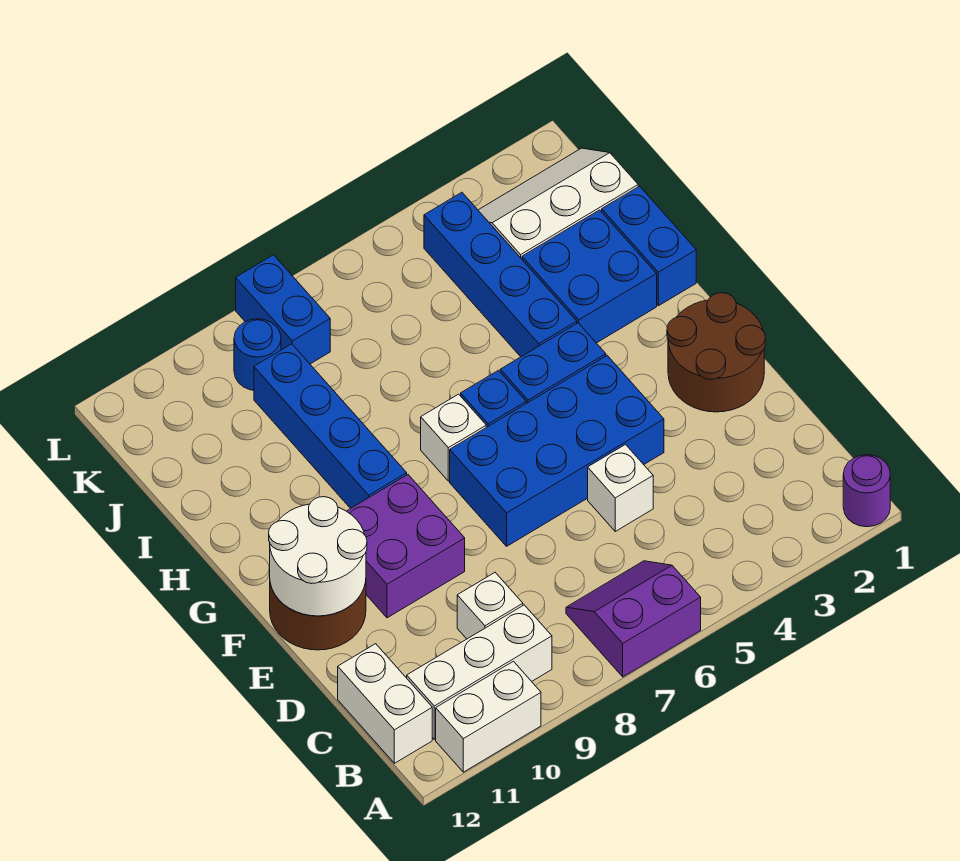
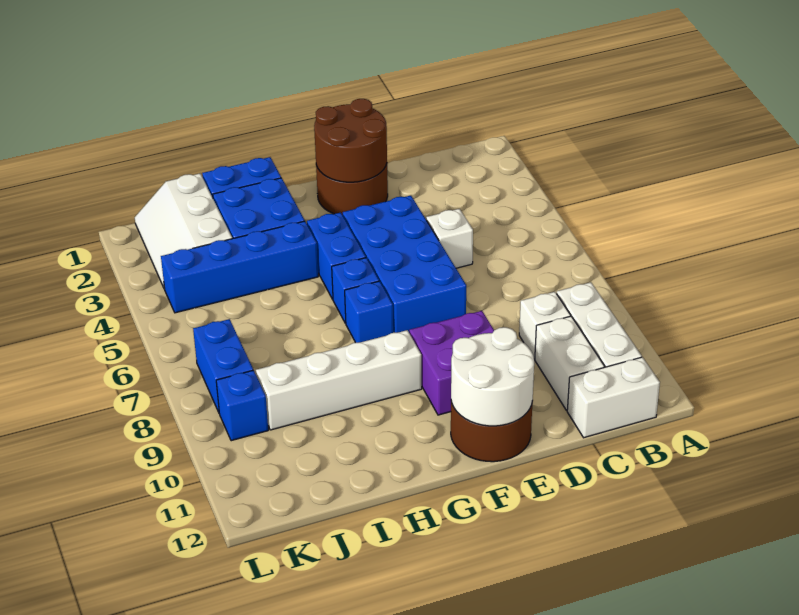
purple 1x1 round brick [843,455,890,527] -> none
purple 2x2 slope [566,561,701,677] -> none
white 1x2 brick [436,661,541,772] -> white 1x2 brick moved to [535,316,604,410]
none -> brown 2x2 round brick [314,99,387,182]
white 1x1 brick [421,394,486,481] -> blue 1x1 brick [345,281,393,343]
blue 1x4 brick [254,344,407,509] -> white 1x4 brick [256,330,422,430]
blue 1x2 brick [236,255,330,364] -> blue 1x2 brick turned to [193,319,253,412]
blue 1x1 round brick [234,319,281,390] -> blue 1x1 brick [216,370,268,441]

